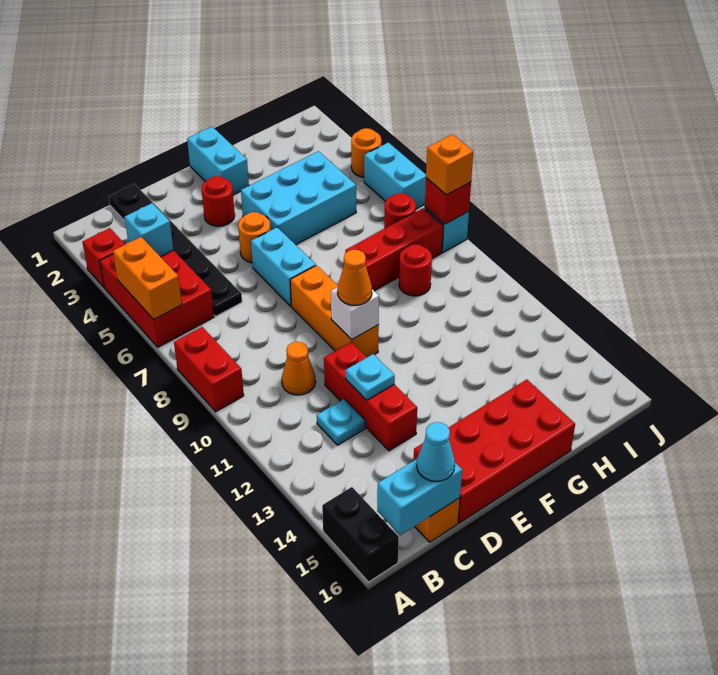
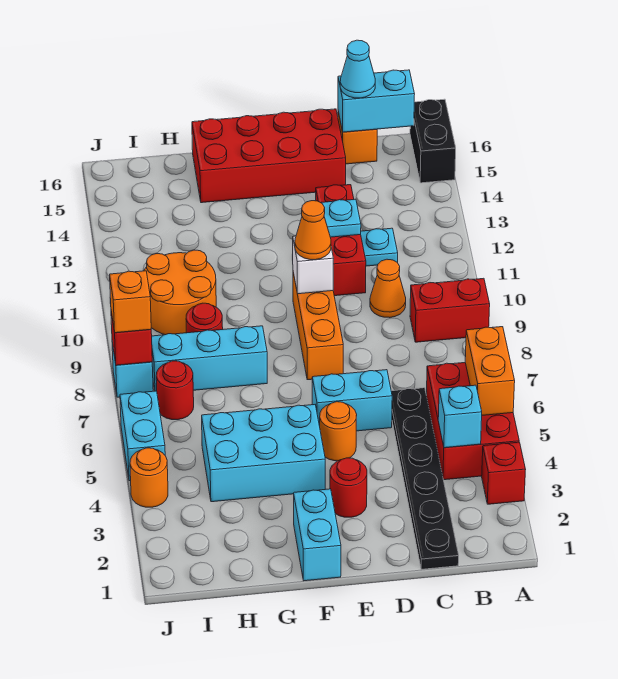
red 1x2 brick [174,327,244,412] -> red 1x2 brick turned to [410,278,490,342]
cyan 1x2 brick [251,227,316,306] -> cyan 1x2 brick turned to [312,370,392,431]
red 1x3 brick [345,208,443,291] -> cyan 1x3 brick [152,326,267,391]
none -> orange 2x2 round brick [144,250,216,335]

